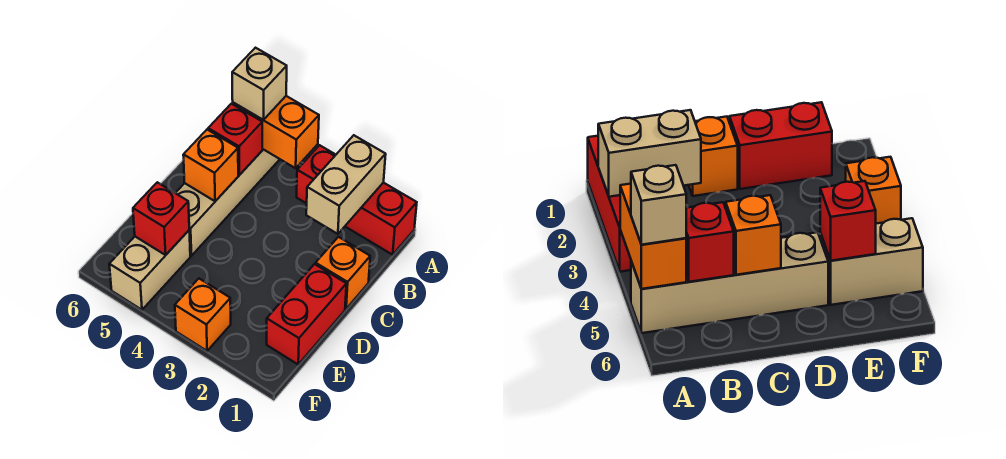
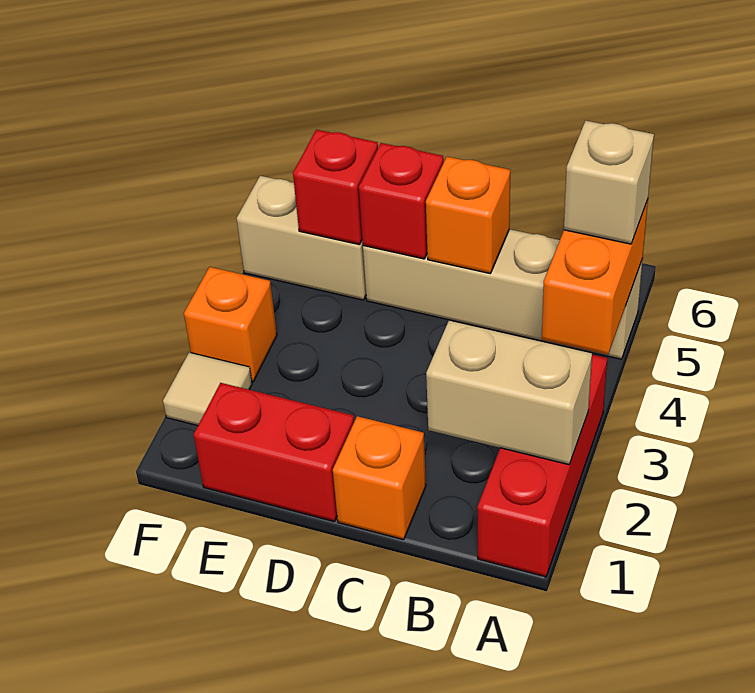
red 1x1 brick [208,104,262,175] -> red 1x1 brick moved to [359,143,444,259]
none -> tan 1x1 tile [163,352,252,426]

